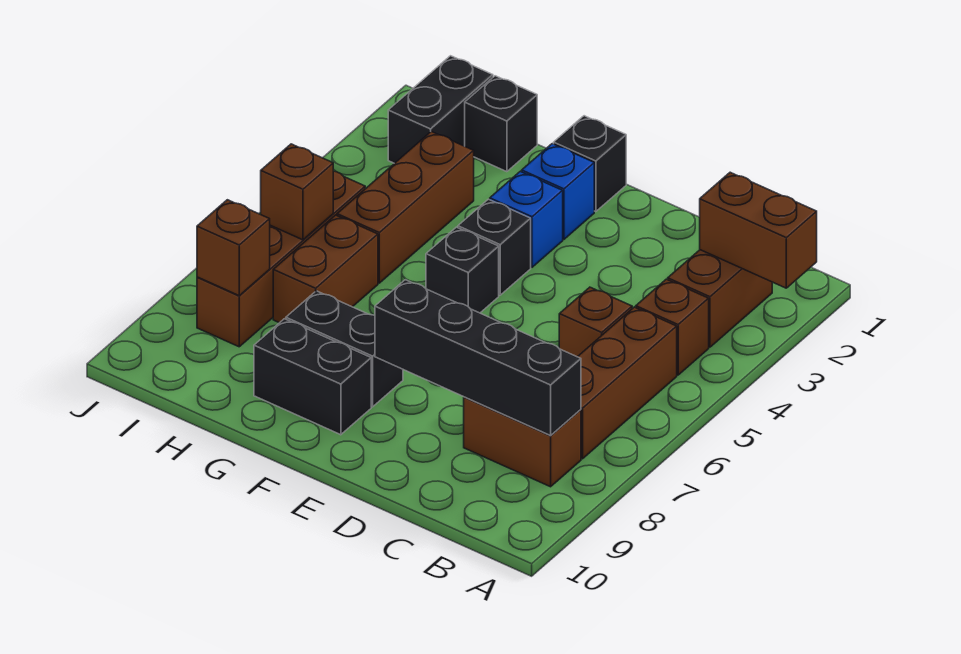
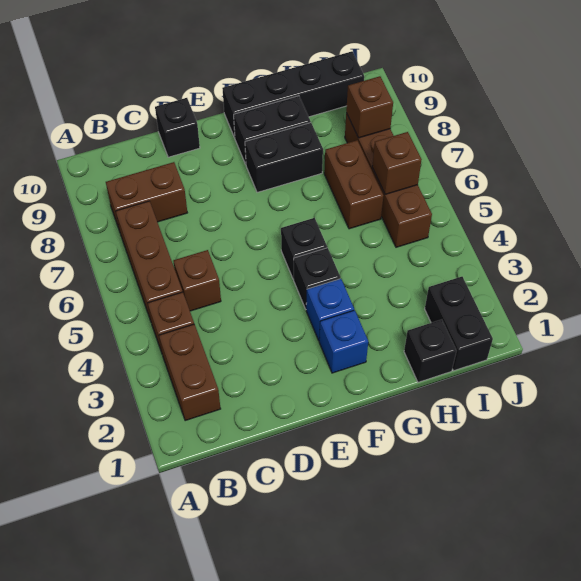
brown 1x2 brick [700,172,817,288] -> none
black 1x4 brick [375,280,581,436] -> black 1x4 brick moved to [222,51,364,138]
black 1x1 brick [554,116,626,212] -> black 1x1 brick moved to [155,98,200,157]
brown 1x3 brick [337,131,474,283] -> none

